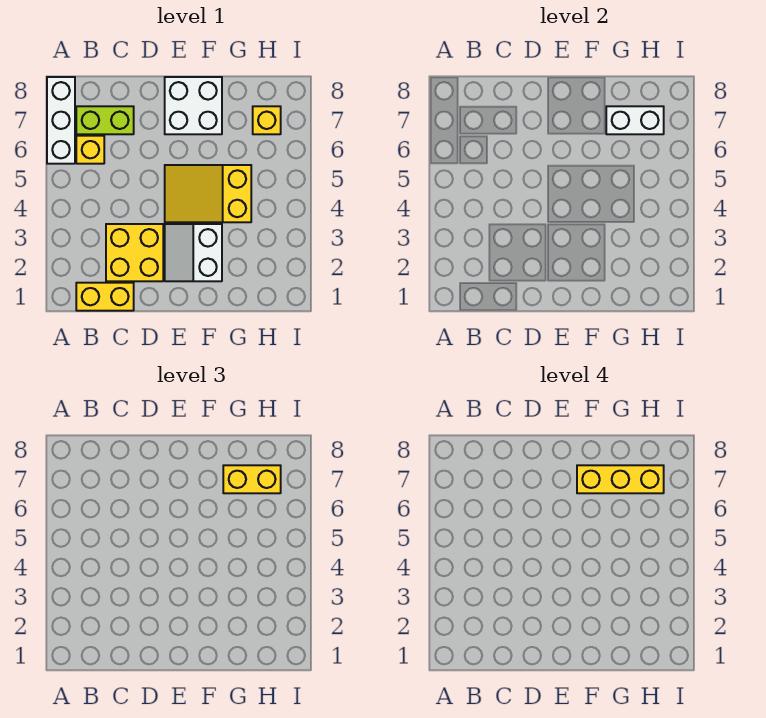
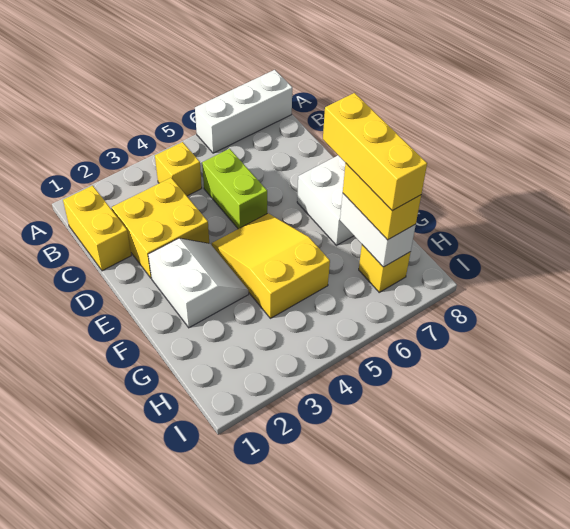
yellow 1x1 brick [76,136,104,164] -> yellow 1x1 brick moved to [155,142,202,196]
lime 1x2 brick [76,106,134,134] -> lime 1x2 brick moved to [202,149,267,229]
white 2x2 slope [165,224,222,281] -> white 2x2 slope turned to [148,238,249,328]

